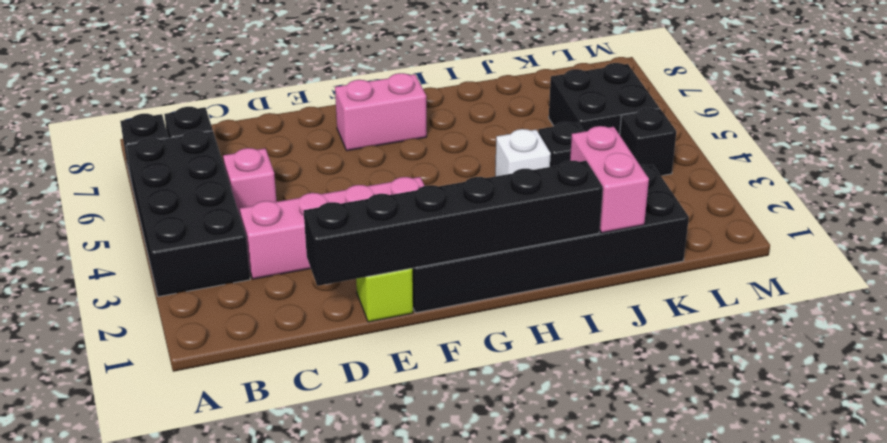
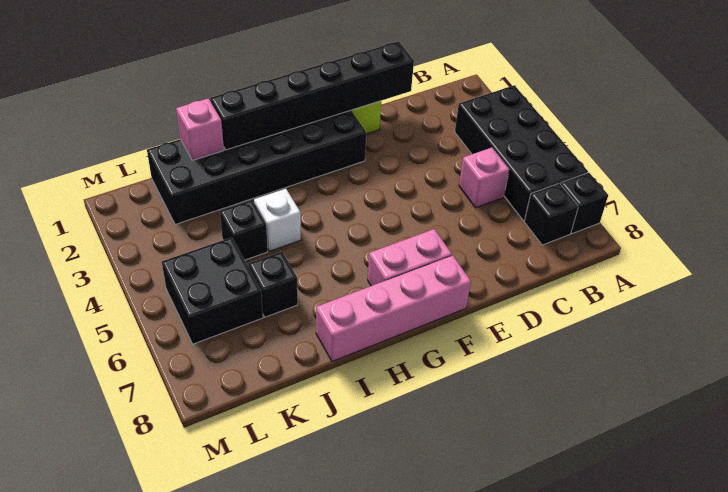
pink 1x4 brick [240,177,424,279] -> pink 1x4 brick moved to [316,255,471,362]
pink 1x2 brick [570,126,649,233] -> pink 1x1 brick [176,98,224,160]
black 1x1 brick [620,108,676,176] -> black 1x1 brick moved to [249,252,298,317]

